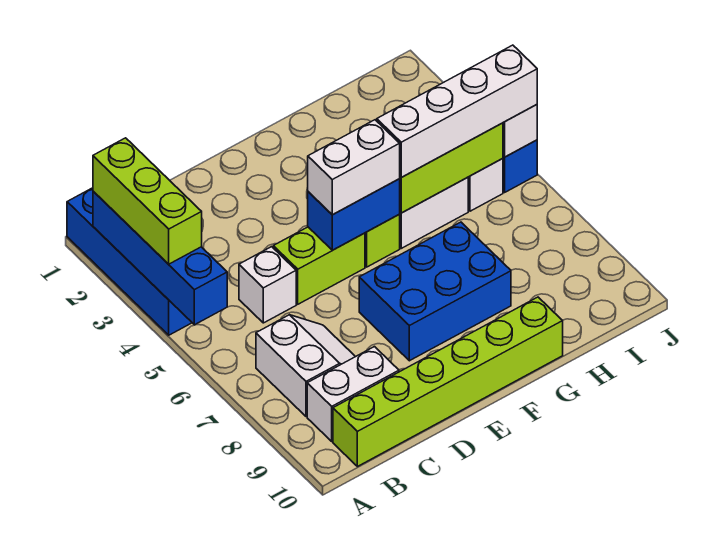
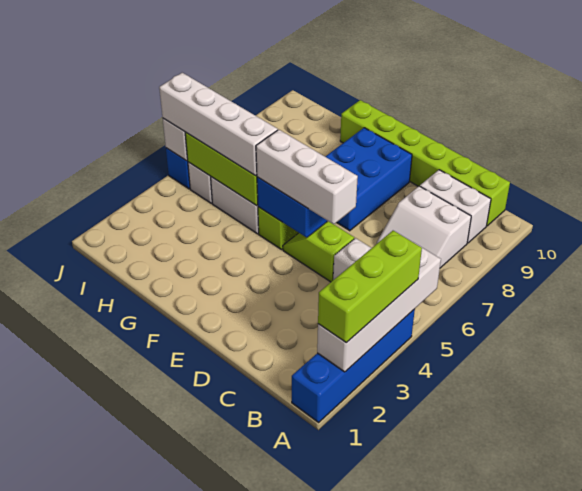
blue 1x4 brick [93,191,227,325] -> white 1x4 brick [317,242,441,372]
white 2x2 slope [256,315,355,417] -> white 2x2 slope turned to [377,186,471,268]
lime 1x2 brick [273,227,365,304] -> lime 1x2 slope [283,221,354,282]
white 1x2 brick [308,120,400,215] -> white 1x3 brick [256,130,358,224]
blue 2x3 brick [359,222,511,361] -> blue 2x3 brick turned to [325,128,412,231]

